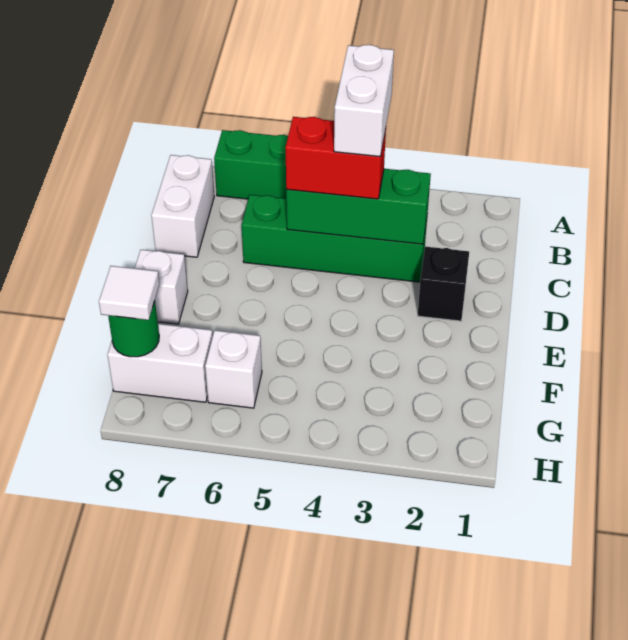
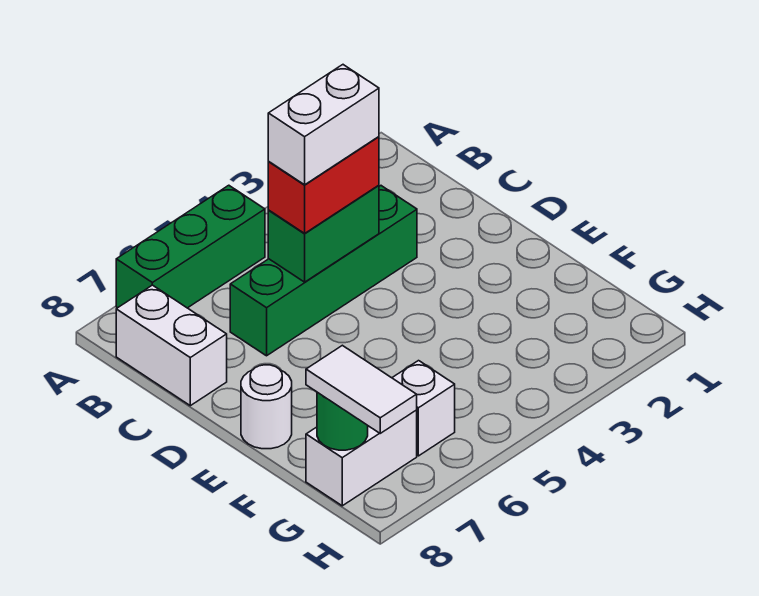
white 1x2 brick [334,45,394,157] -> white 1x2 brick turned to [268,65,379,185]
green 1x3 brick [286,169,431,244] -> green 1x2 brick [268,185,379,282]
black 1x1 brick [418,247,469,321] -> none
white 1x1 brick [135,250,188,324] -> white 1x1 round brick [241,365,292,449]
white 1x1 tile [99,266,159,320] -> white 1x2 tile [306,345,417,433]

